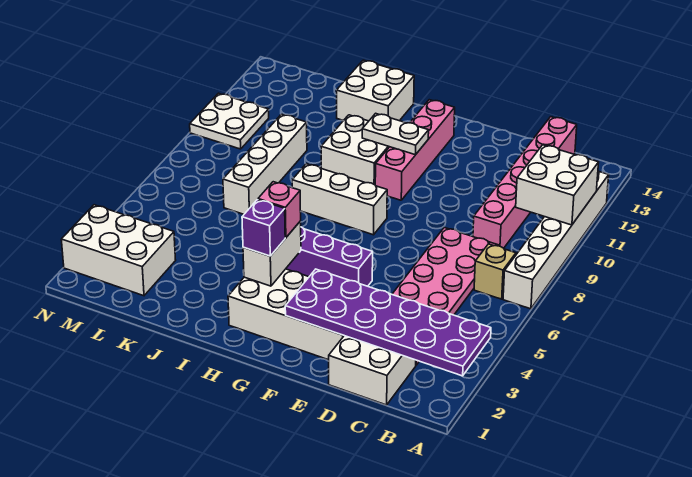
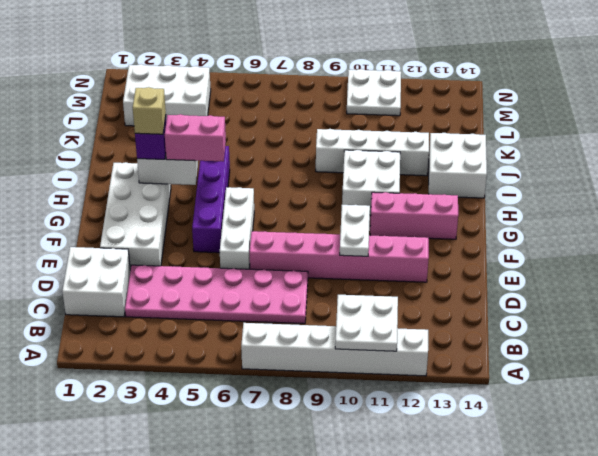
purple 2x6 plate [285,269,491,376] -> none
white 2x2 brick [516,145,599,225] -> white 2x2 plate [335,295,398,351]
tan 1x1 brick [474,244,516,299] -> tan 1x1 brick moved to [133,87,166,134]
pink 1x6 brick [473,117,577,248] -> pink 1x6 brick moved to [250,231,429,282]
white 1x3 brick [292,164,387,235] -> white 1x3 brick moved to [220,187,254,269]
pink 1x4 brick [375,100,455,200] -> pink 1x3 brick [370,192,458,239]
white 1x2 plate [362,113,429,155] -> white 1x2 plate moved to [340,205,370,256]
pink 1x1 brick [258,182,301,238] -> pink 1x2 brick [165,114,226,161]
white 1x4 brick [223,114,307,214] -> white 1x4 brick moved to [316,129,429,176]
white 2x3 brick [61,205,176,296] -> white 2x3 brick turned to [123,64,211,126]

